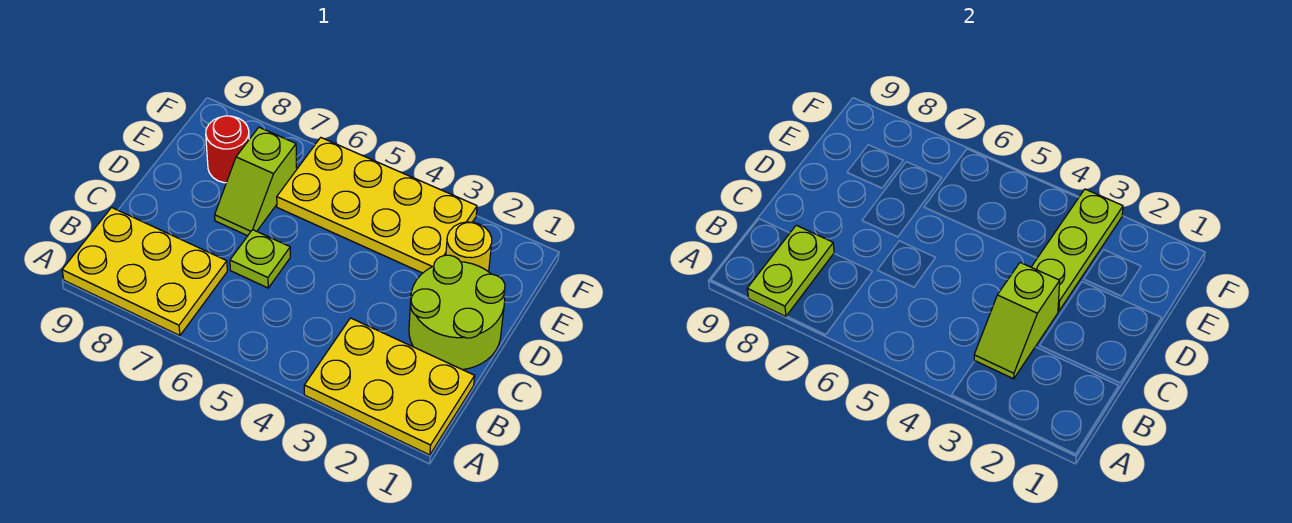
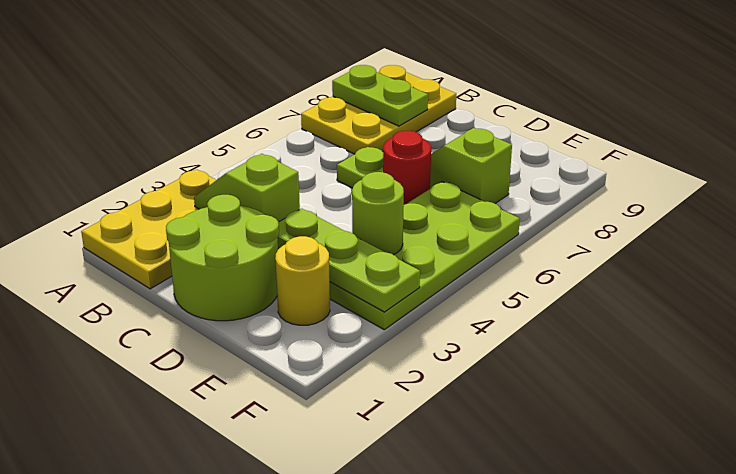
yellow 2x4 plate [277,138,477,273] -> lime 2x4 plate [330,182,520,330]
none -> lime 1x1 round brick [352,172,404,255]
red 1x1 round brick [206,116,249,183] -> red 1x1 round brick moved to [383,131,431,205]

